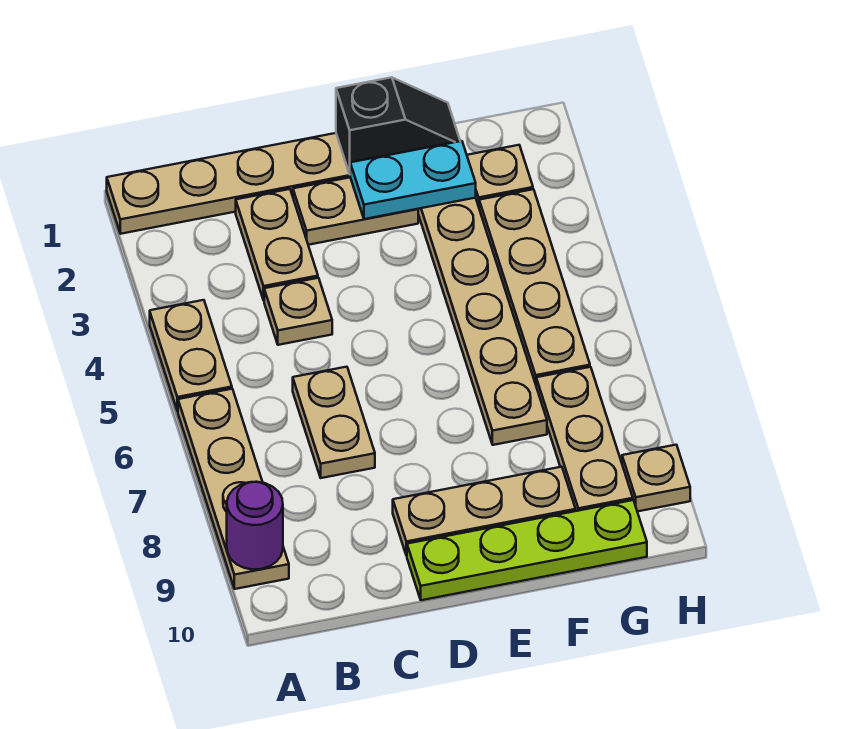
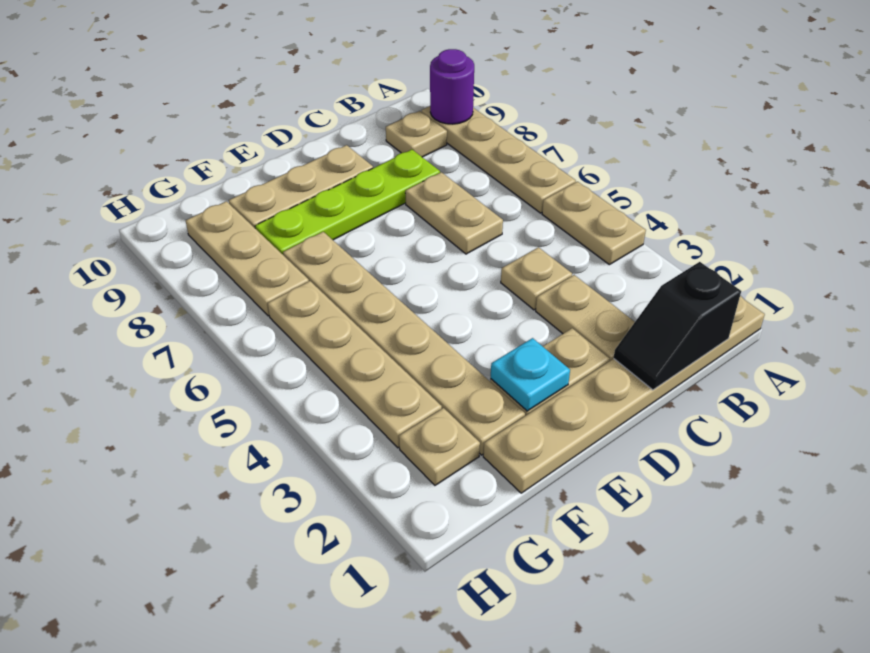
lime 1x4 plate [407,500,647,600] -> lime 1x4 plate moved to [255,150,440,254]
black 1x2 slope [336,77,460,174] -> black 1x2 slope moved to [614,262,741,390]
cyan 1x2 plate [350,141,476,219] -> cyan 1x1 plate [491,338,570,411]
tan 1x1 plate [622,445,690,512] -> tan 1x1 plate moved to [386,111,447,157]

